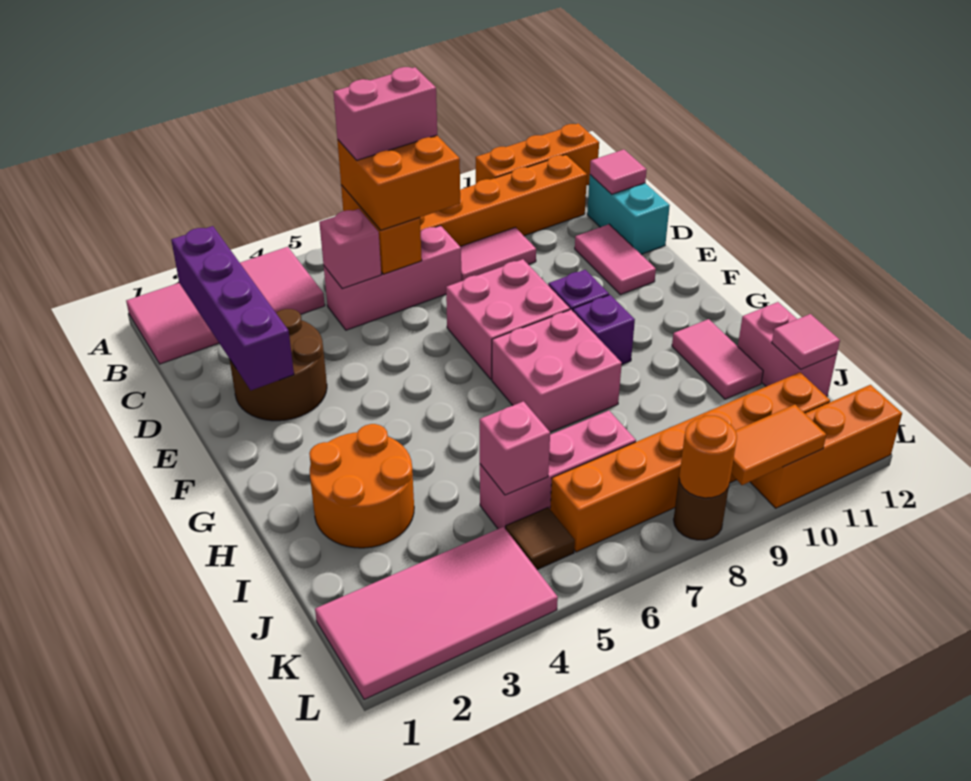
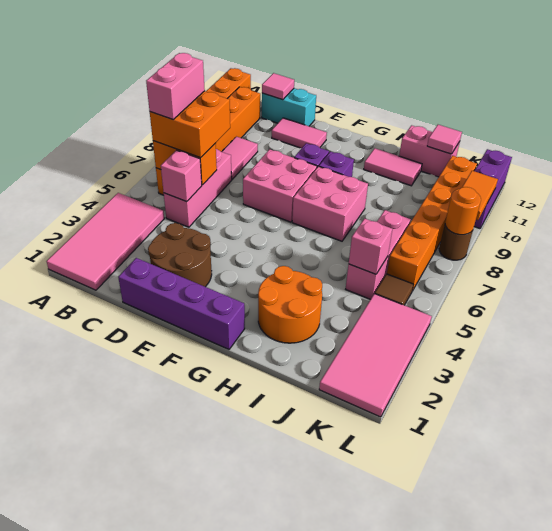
purple 1x4 brick [171,226,294,390] -> purple 1x4 brick moved to [118,258,245,349]
orange 1x3 brick [750,385,902,508] -> purple 1x3 brick [474,149,512,229]

